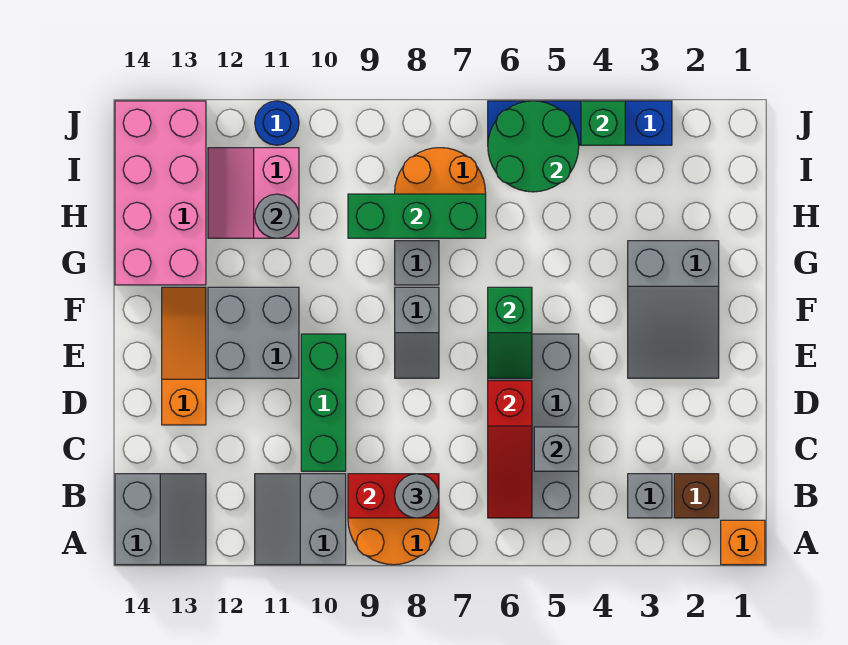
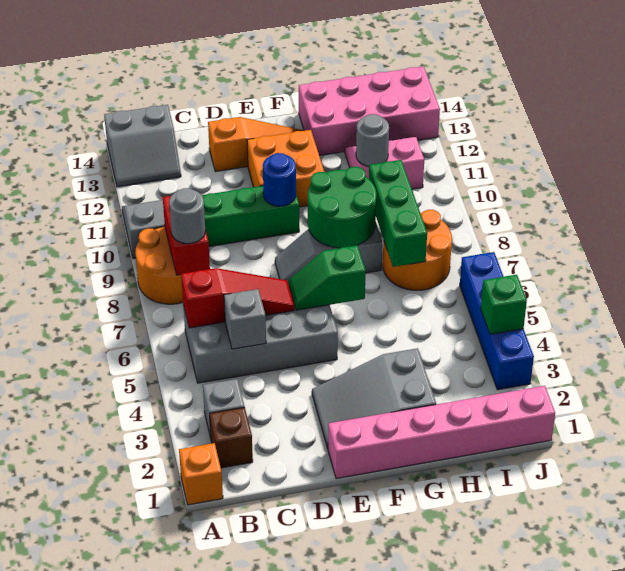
red 1x3 slope [488,381,532,518] -> red 1x3 slope turned to [181,268,294,328]
none -> pink 1x6 brick [328,386,555,479]
grey 2x2 brick [208,287,299,378] -> orange 2x2 brick [247,130,324,207]
green 2x2 round brick [488,101,579,192] -> green 2x2 round brick moved to [308,167,376,248]
blue 1x1 round brick [255,101,299,145] -> blue 1x1 round brick moved to [263,153,296,206]

